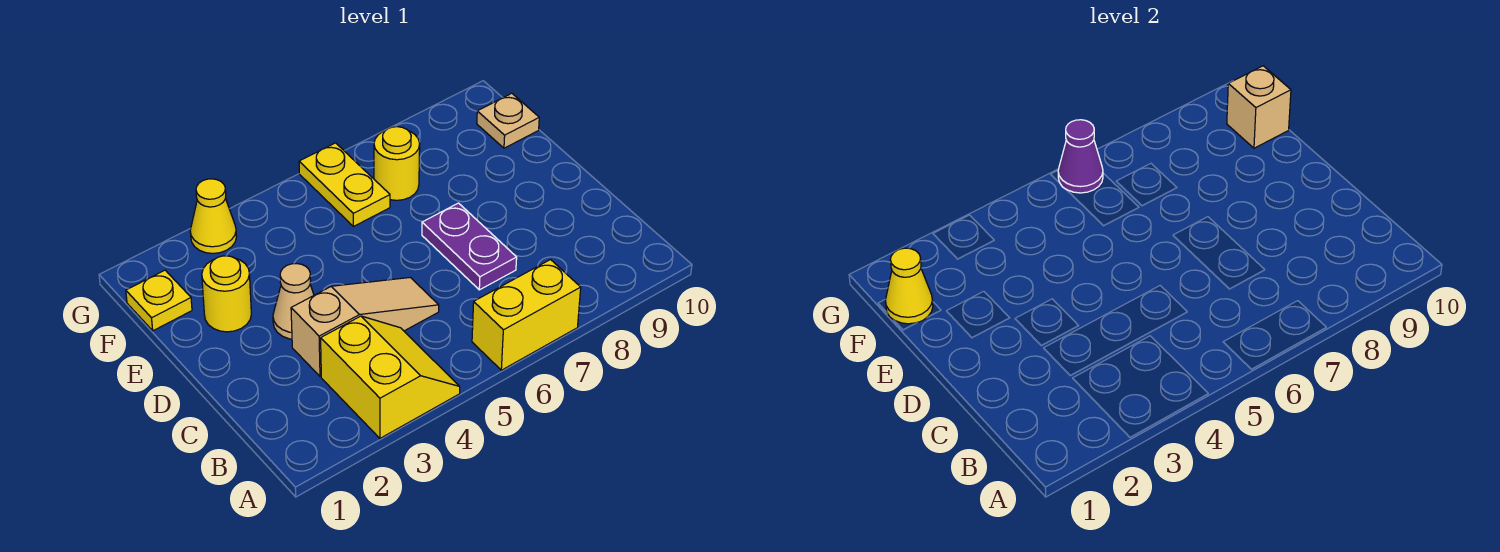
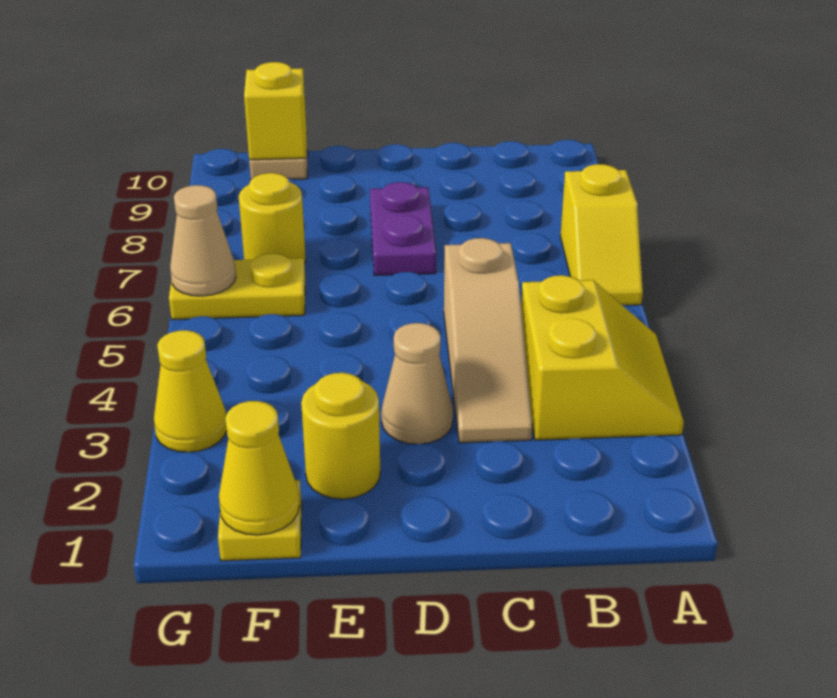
yellow 2x2 slope [321,316,460,438] -> yellow 2x2 slope turned to [521,275,684,440]
yellow 1x2 brick [472,260,581,370] -> yellow 1x2 slope [560,164,643,305]
tan 1x3 slope [291,277,439,376] -> tan 1x3 slope turned to [444,238,532,443]
purple 1x2 plate [422,203,517,290] -> purple 1x2 plate turned to [370,182,436,276]
tan 1x1 brick [1227,66,1291,148] -> yellow 1x1 brick [244,62,307,160]
purple 1x1 cone [1058,120,1103,193] -> tan 1x1 cone [170,185,236,296]

